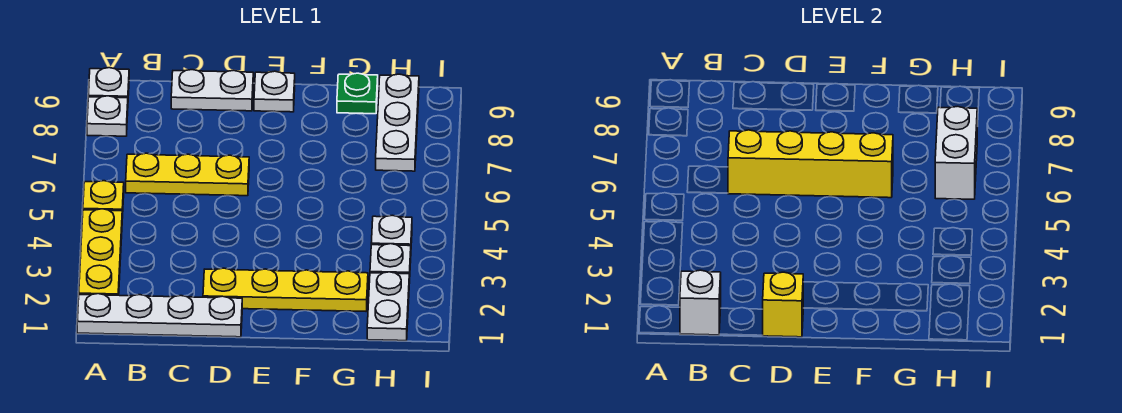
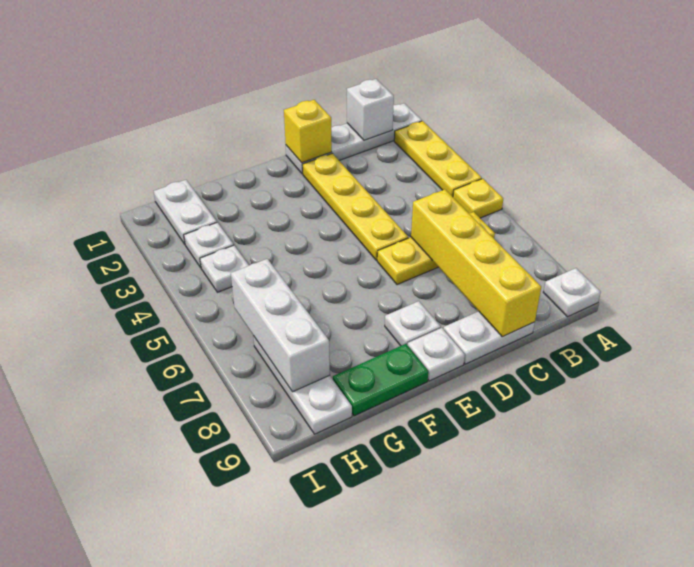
white 1x1 plate [87,96,128,136] -> white 1x1 plate moved to [385,301,441,346]
yellow 1x4 brick [728,130,893,198] -> yellow 1x4 brick turned to [411,189,541,337]
yellow 1x4 plate [203,268,368,311] -> yellow 1x4 plate turned to [302,153,408,260]
green 1x1 plate [337,73,378,114] -> green 1x2 plate [333,344,428,416]
white 1x2 brick [935,106,977,199] -> white 1x3 brick [231,259,330,392]

